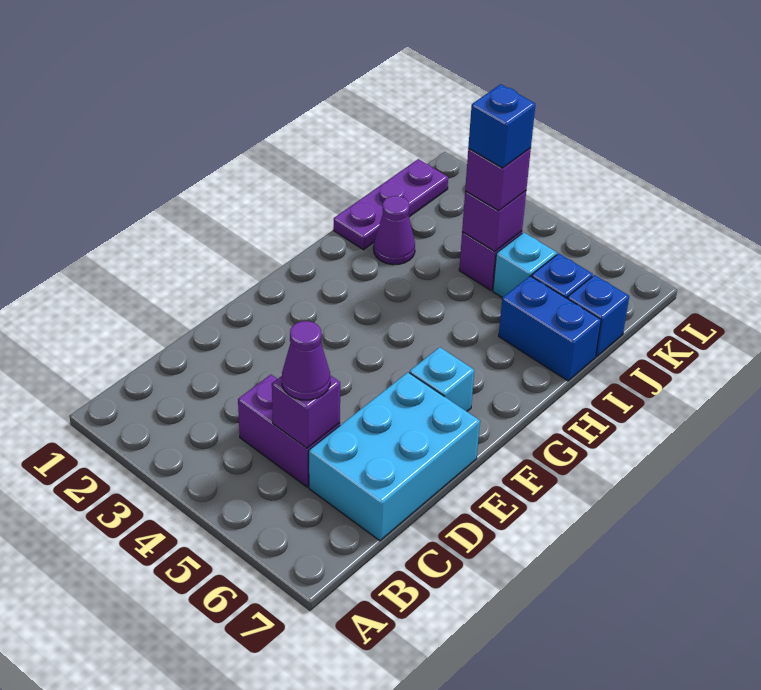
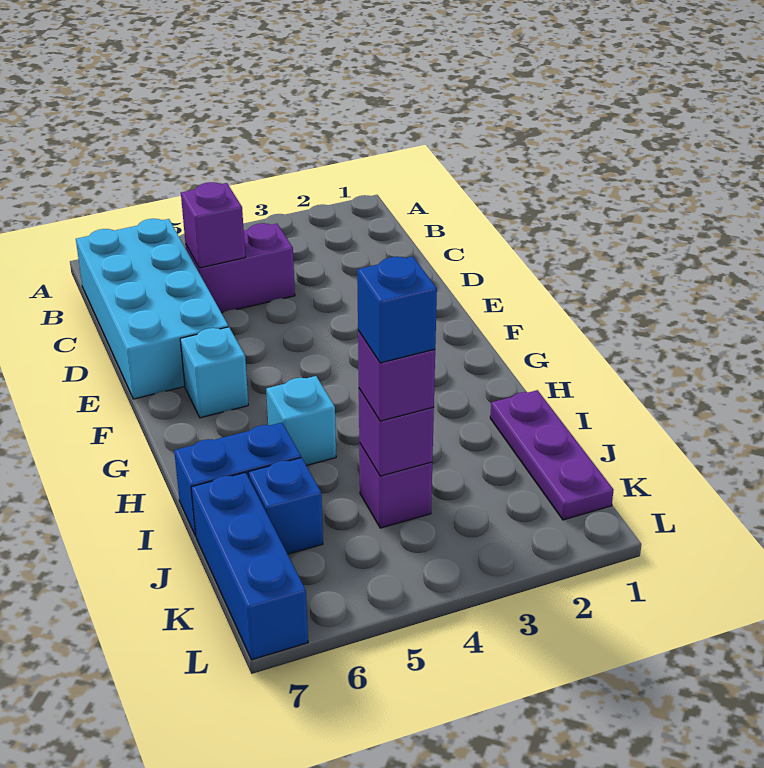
purple 1x1 cone [282,321,330,400] -> none
cyan 2x3 brick [309,372,480,541] -> cyan 2x4 brick [76,219,228,399]
purple 1x1 cone [374,196,415,265] -> none
cyan 1x1 brick [493,232,557,298] -> cyan 1x1 brick moved to [266,376,336,466]
blue 1x1 brick [567,275,629,357] -> blue 1x3 brick [191,472,308,660]

